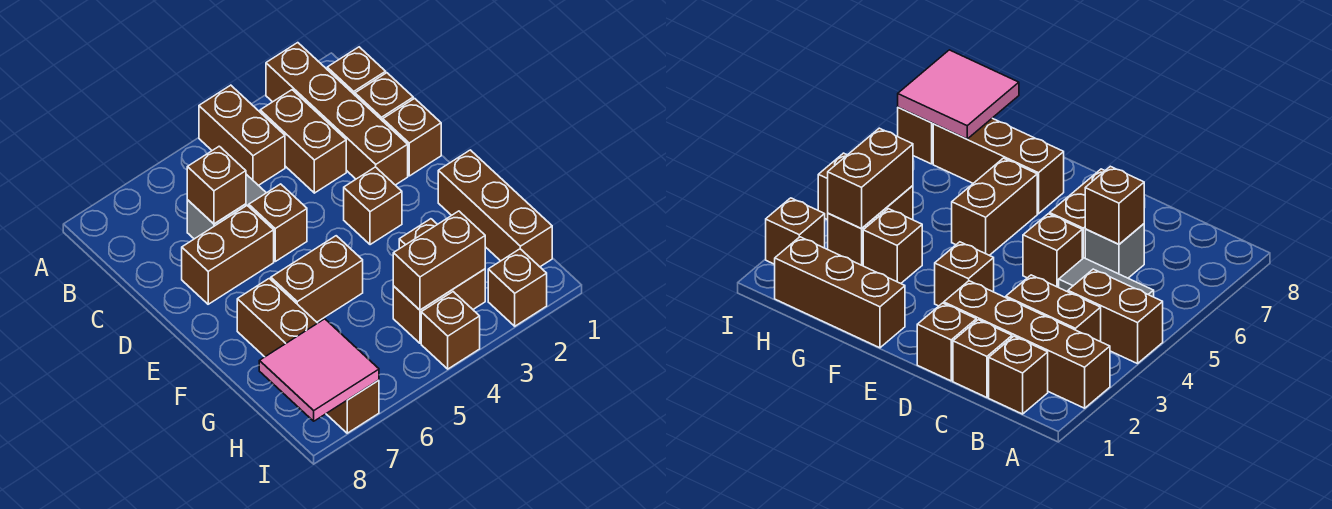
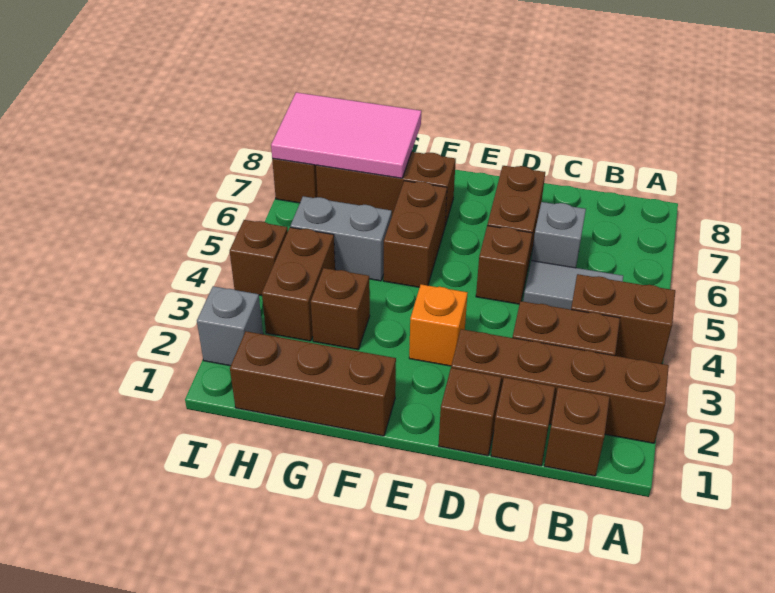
brown 1x1 brick [187,146,246,224] -> none
brown 1x1 brick [344,167,402,245] -> orange 1x1 brick [409,284,468,366]
none -> grey 1x2 brick [290,196,392,281]
brown 1x2 brick [393,211,485,310] -> none
pink 2x2 tile [259,319,379,421] -> pink 2x3 tile [271,92,421,178]
brown 1x1 brick [488,249,547,326] -> grey 1x1 brick [197,286,263,366]

